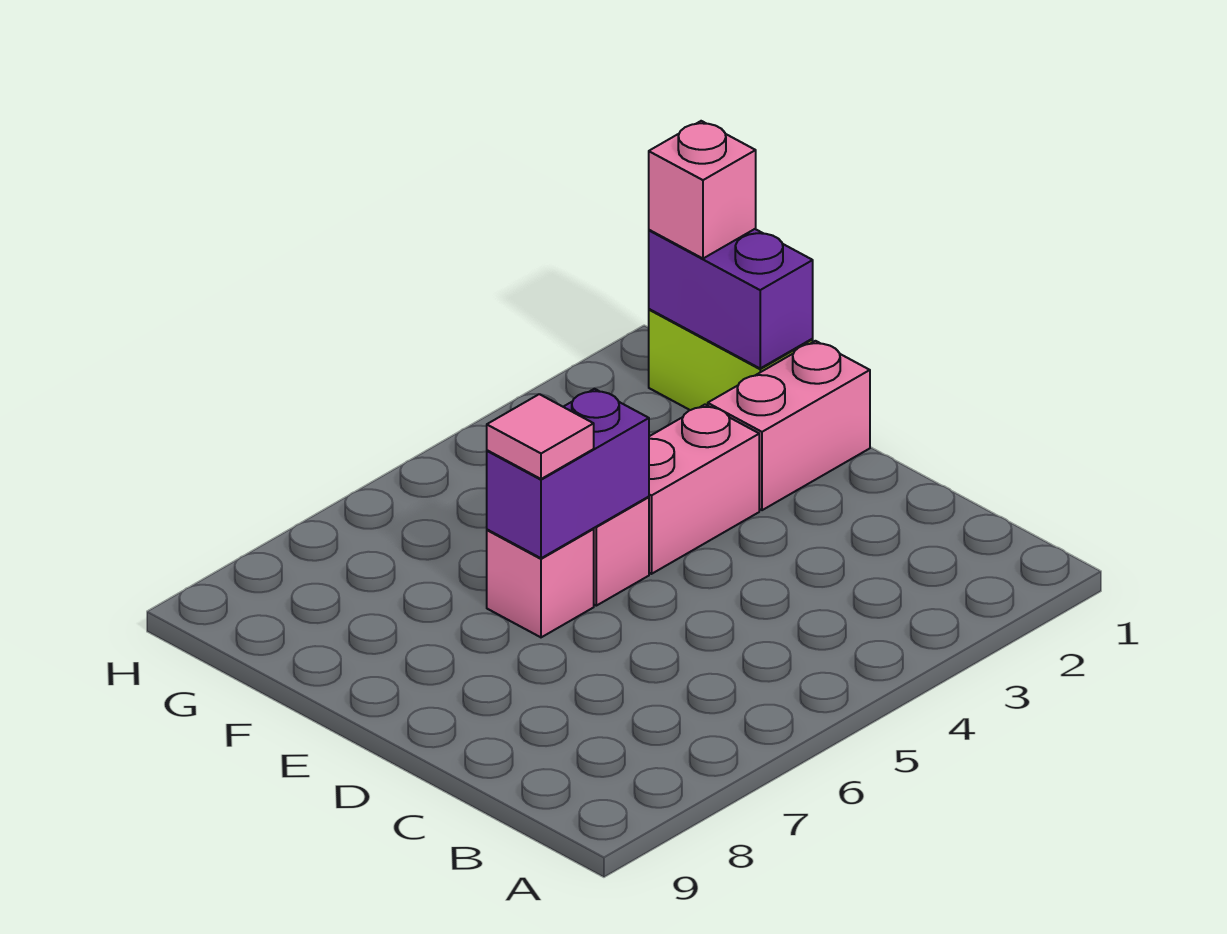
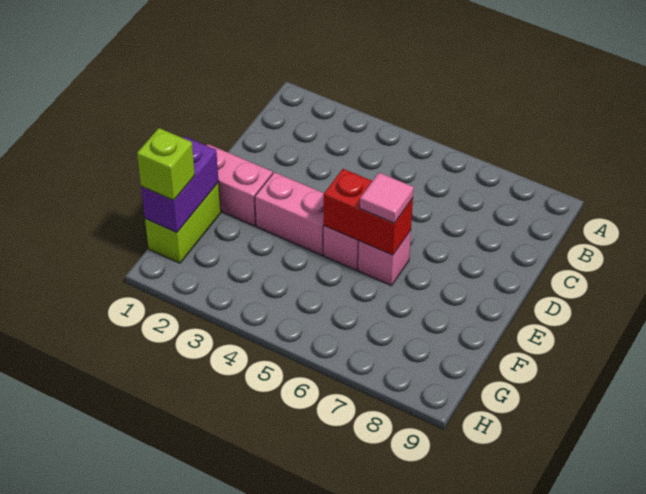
purple 1x2 brick [487,389,649,558] -> red 1x2 brick [324,169,413,255]
pink 1x1 brick [649,121,756,258] -> lime 1x1 brick [137,128,195,200]

